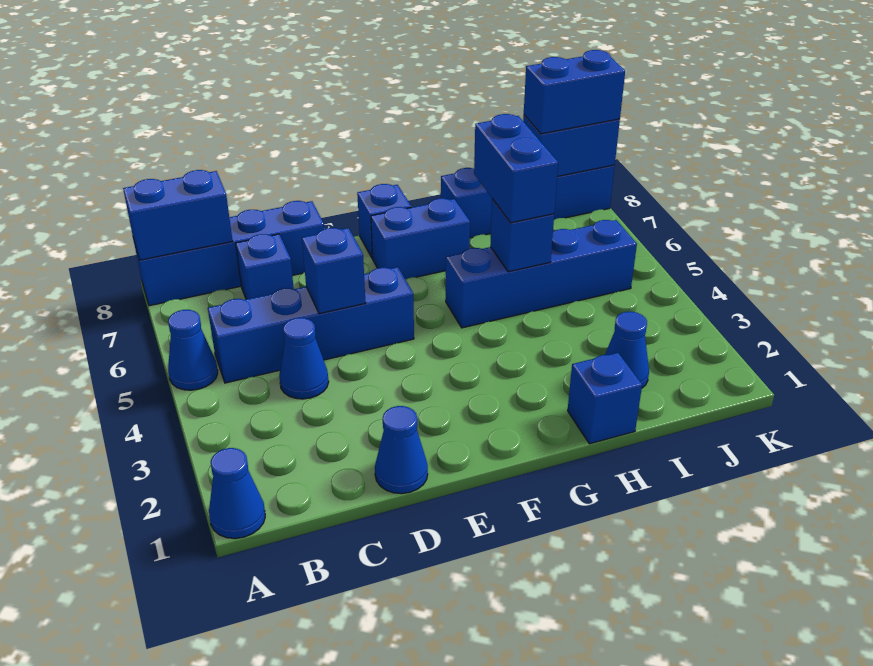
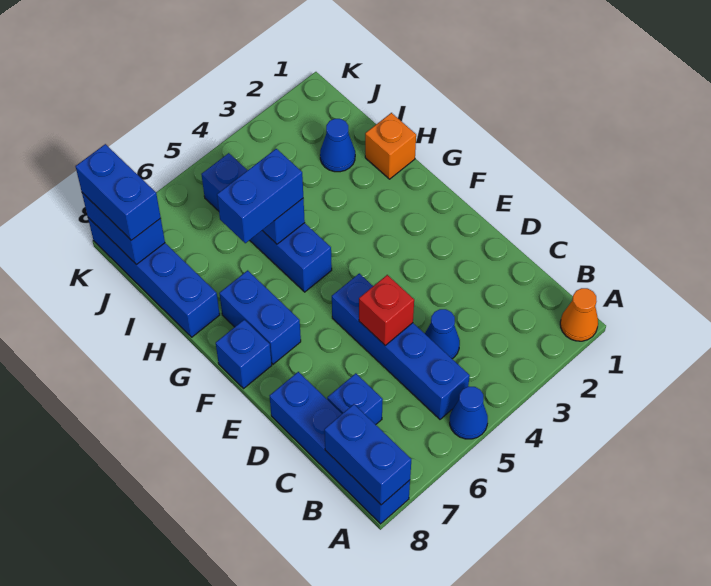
blue 1x1 cone [209,448,265,539] -> orange 1x1 cone [560,288,598,341]
blue 1x1 cone [375,406,428,494] -> none
blue 1x1 brick [302,228,366,314] -> red 1x1 brick [359,275,414,346]
blue 1x1 brick [568,353,642,444] -> orange 1x1 brick [365,113,416,179]

